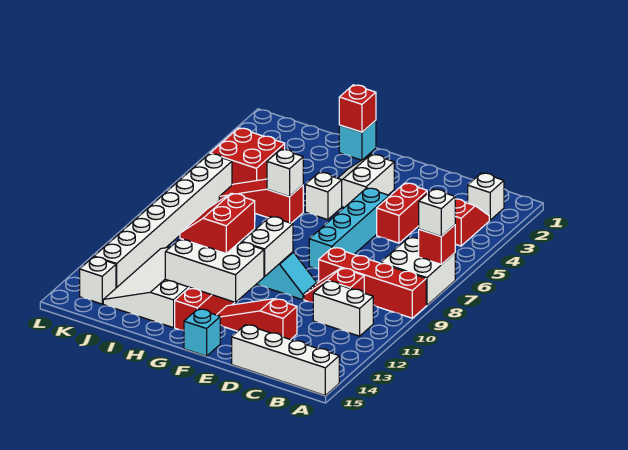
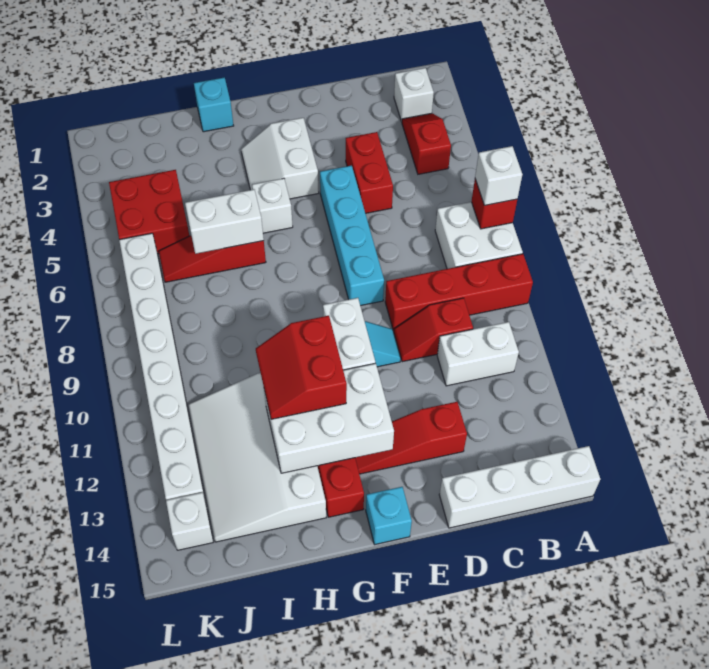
red 1x1 brick [339,85,376,132] -> none
white 1x1 brick [267,149,303,197] -> white 1x2 brick [185,189,264,254]

